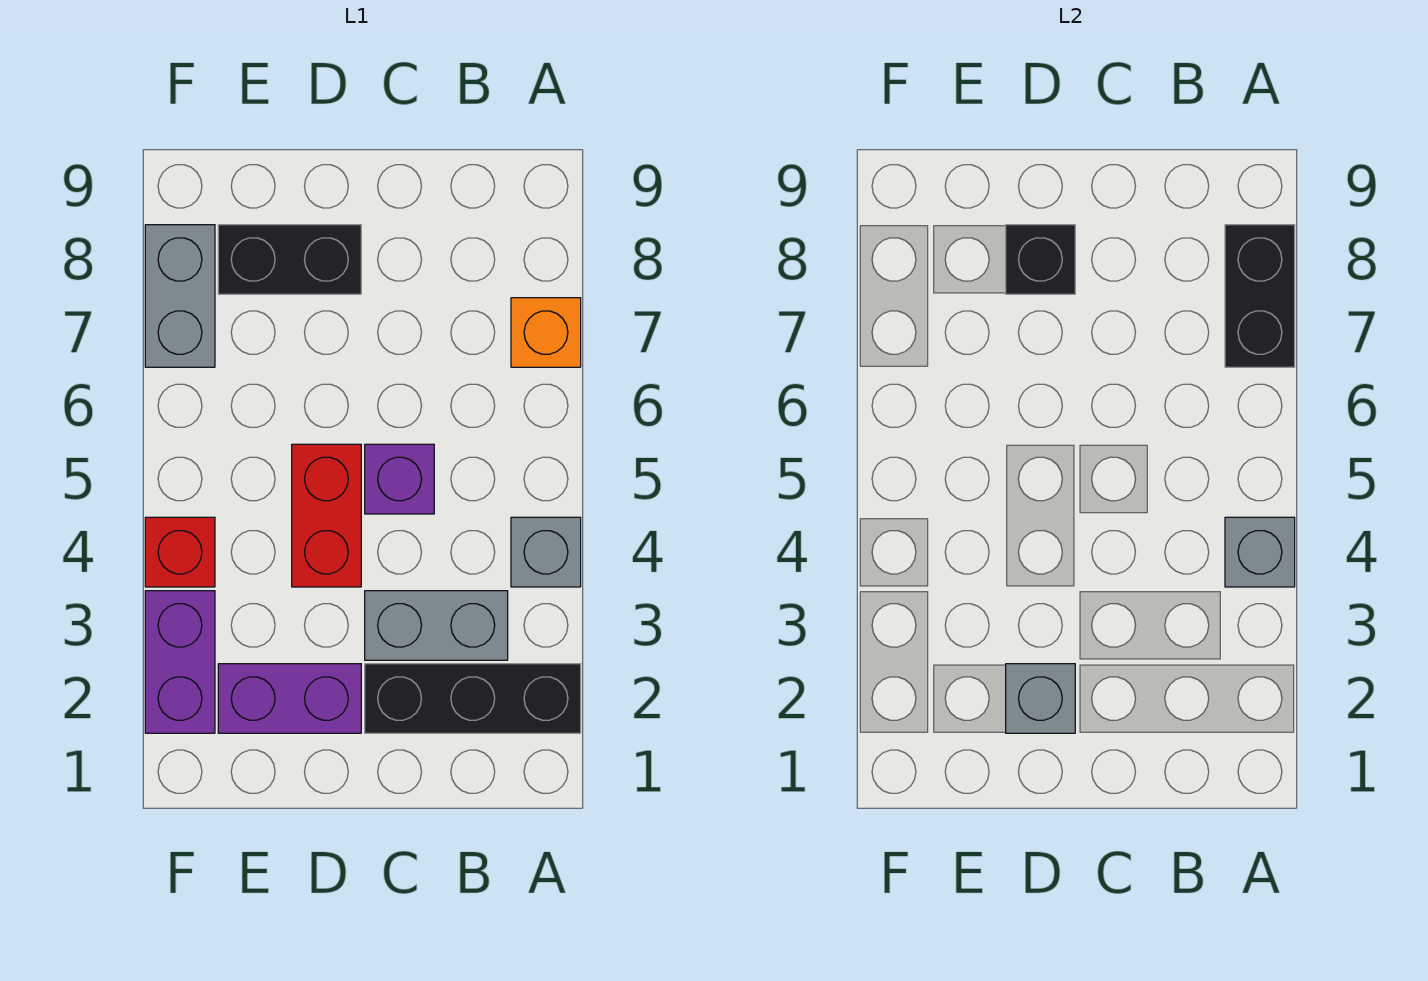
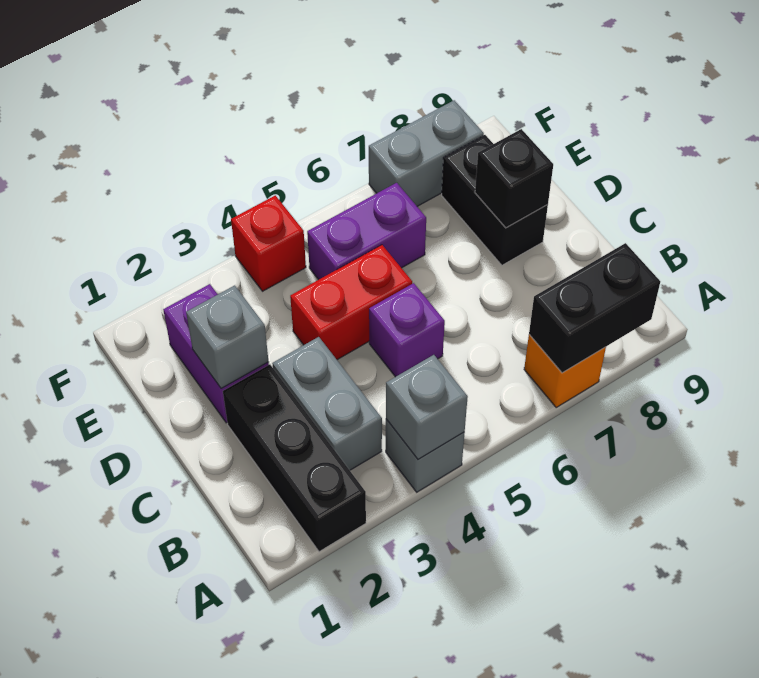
purple 1x2 brick [145,591,215,733] -> purple 1x2 brick moved to [307,183,426,280]

